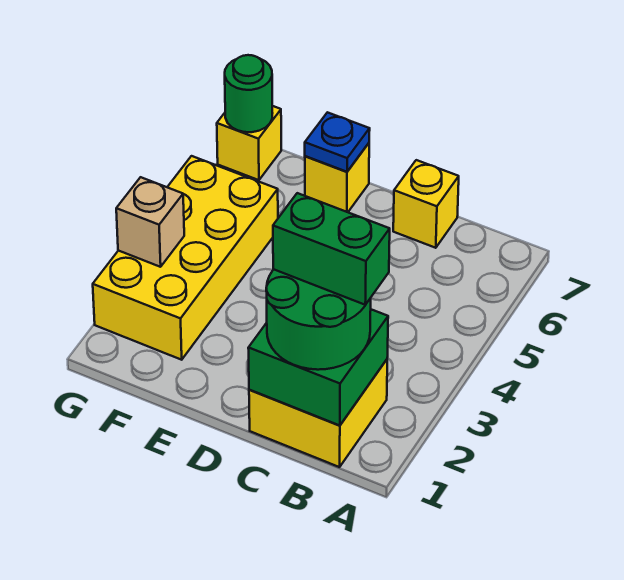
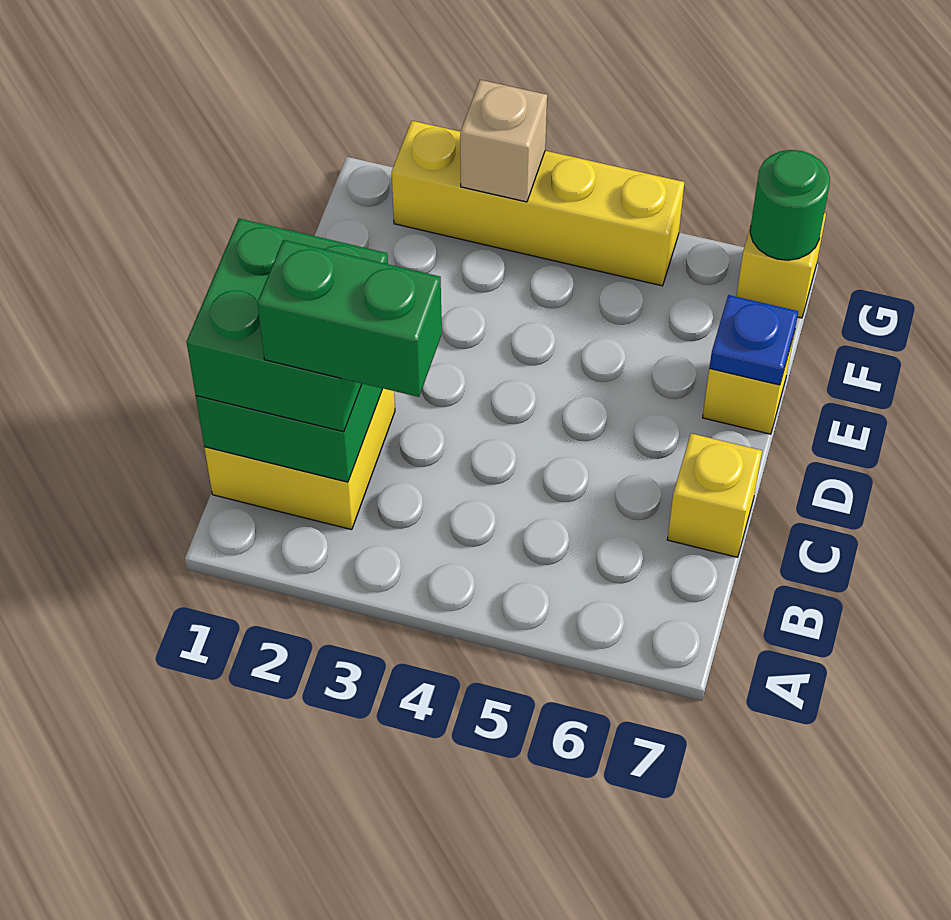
green 2x2 round brick [266,270,371,370] -> green 2x2 brick [187,219,388,432]
green 1x2 brick [273,193,390,305] -> green 1x2 brick turned to [257,240,442,397]
yellow 2x4 brick [93,156,278,360] -> yellow 1x4 brick [392,121,684,286]

